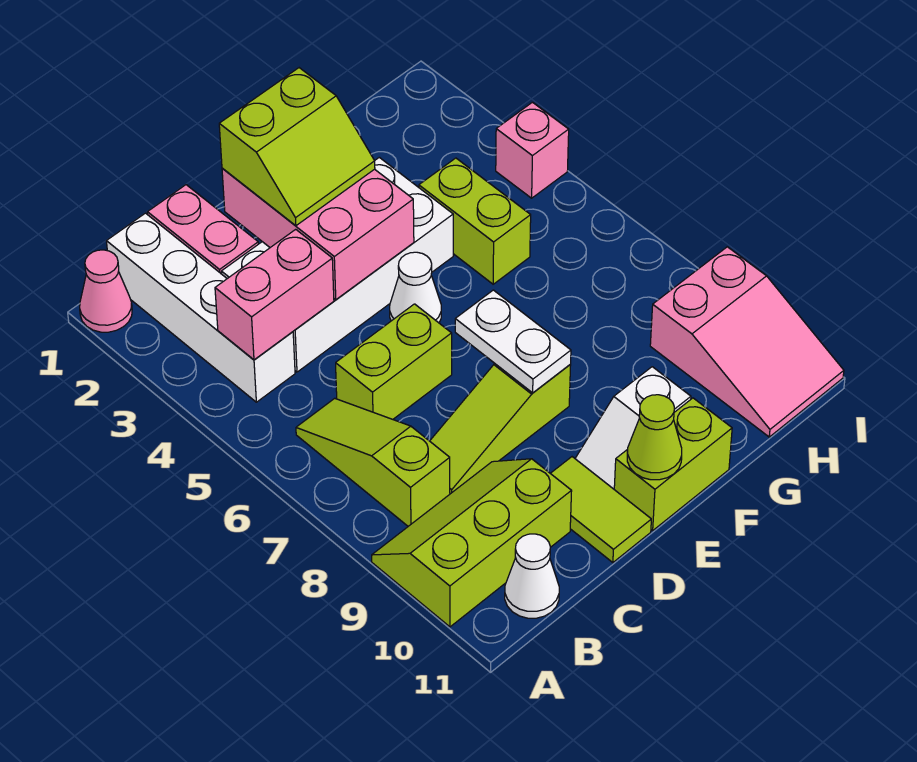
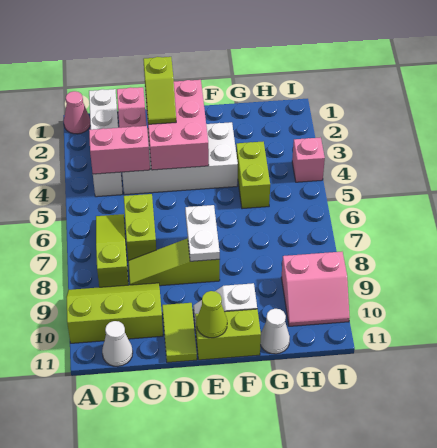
lime 1x2 brick [336,304,452,419] -> lime 1x2 brick turned to [124,194,156,261]
lime 2x2 slope [219,68,375,226] -> lime 1x2 slope [143,57,176,124]
white 1x1 cone [390,252,441,323] -> white 1x1 cone moved to [260,309,290,354]
pink 2x3 slope [650,247,844,437] -> pink 2x2 slope [281,252,350,326]

